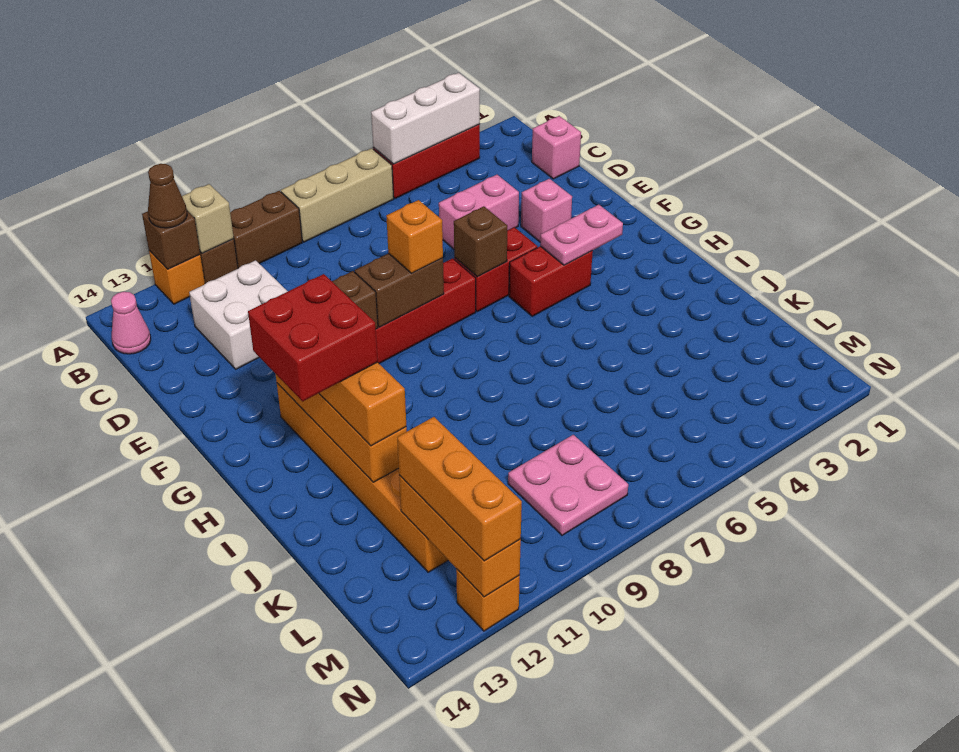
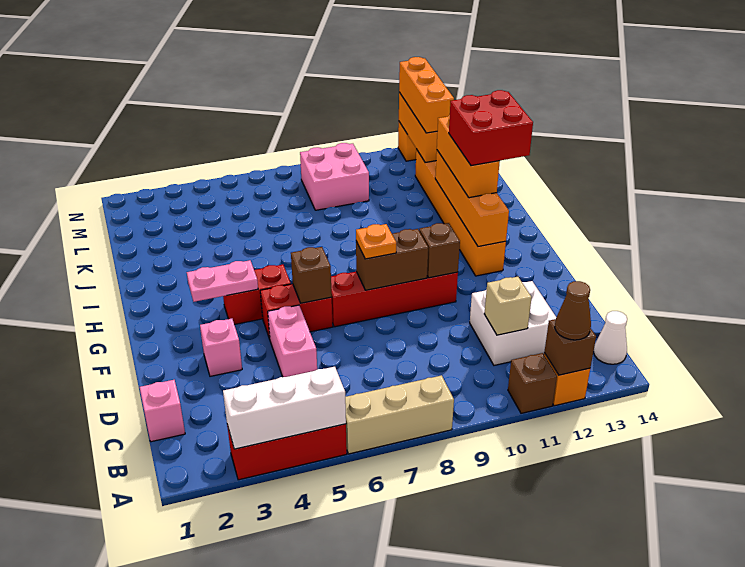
brown 1x2 brick [230,191,302,268] -> none
tan 1x1 brick [182,184,234,253] -> tan 1x1 brick moved to [484,277,532,335]
pink 1x1 cone [111,292,151,354] -> white 1x1 cone [594,311,627,364]
pink 1x2 brick [439,175,519,249] -> pink 1x2 brick turned to [268,305,317,377]
orange 1x1 brick [386,200,443,273] -> orange 1x1 plate [356,224,396,259]
pink 2x2 plate [508,435,628,535] -> pink 2x2 brick [300,143,369,210]

